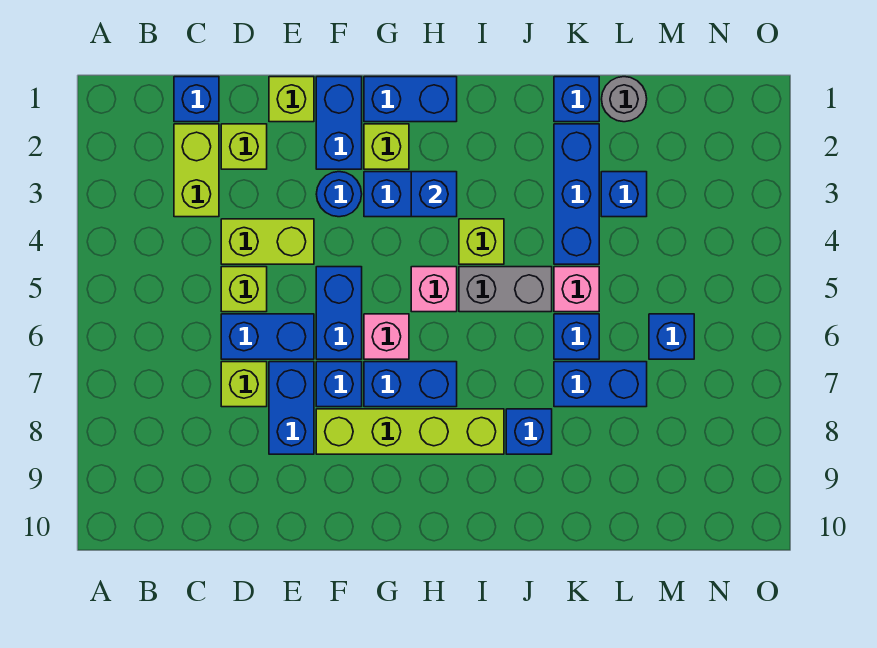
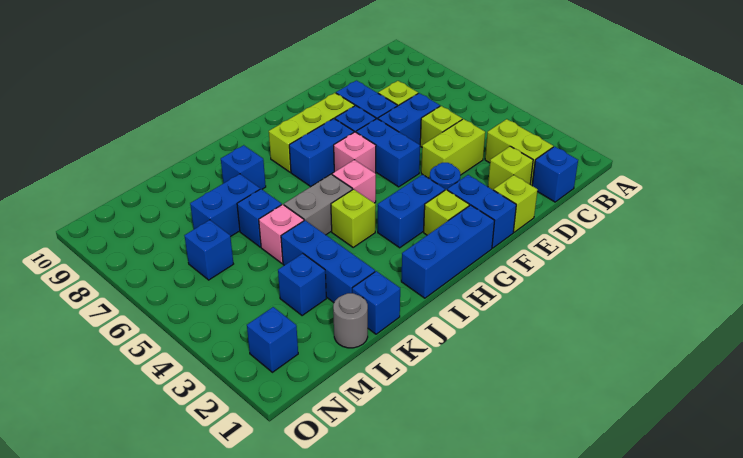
lime 1x4 brick [316,409,504,454] -> lime 1x3 brick [269,93,355,172]
blue 1x2 brick [364,77,457,122] -> blue 1x3 brick [401,205,495,298]
blue 1x1 brick [411,172,457,217] -> blue 1x1 brick moved to [247,307,298,372]

